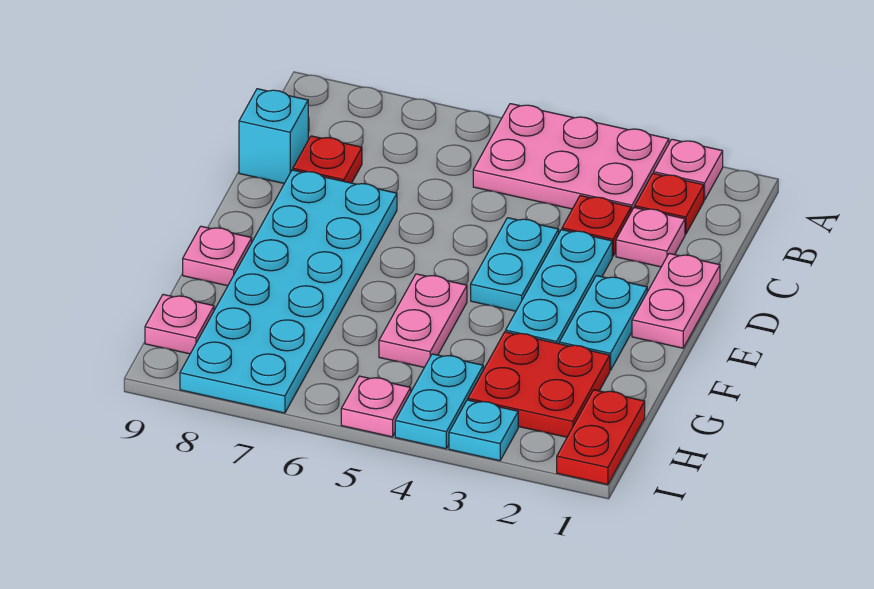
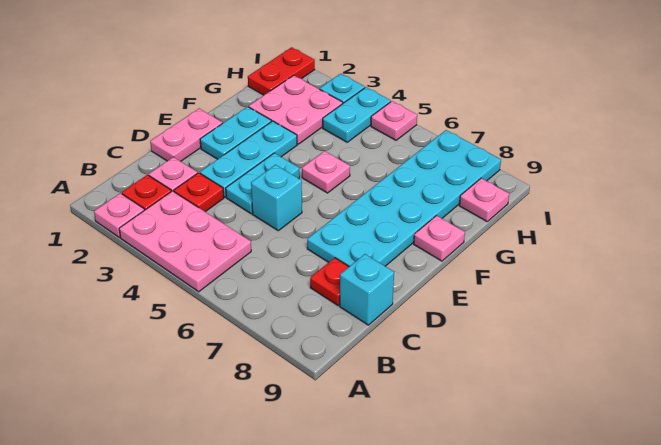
none -> cyan 1x1 brick [251,165,302,231]
pink 1x2 plate [379,274,467,367] -> pink 1x1 plate [302,151,350,193]
red 2x2 plate [468,332,610,437] -> pink 2x2 plate [249,75,343,144]

